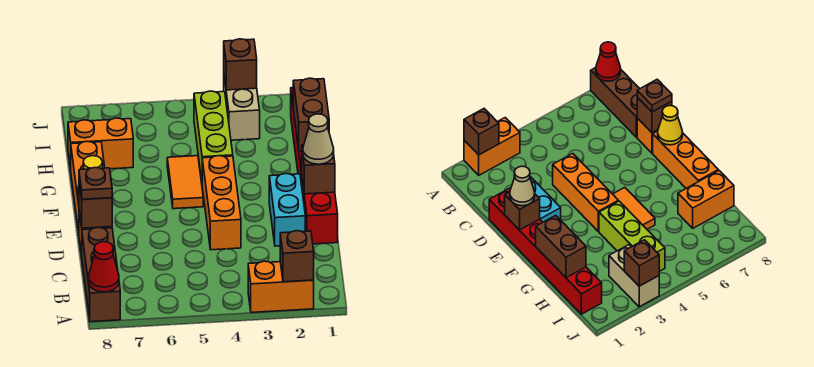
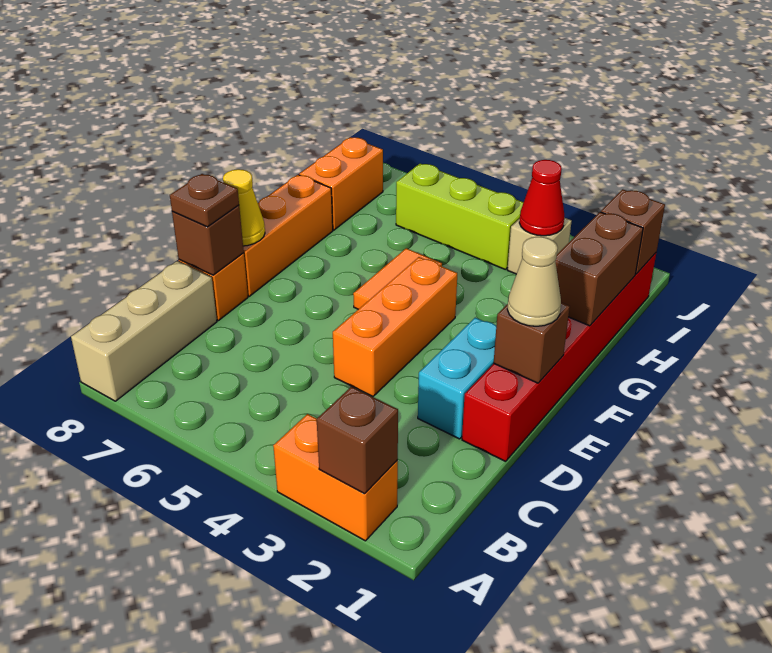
brown 1x3 brick [82,227,120,322] -> tan 1x3 brick [71,261,217,401]
red 1x1 cone [88,242,119,292] -> red 1x1 cone moved to [519,160,564,236]
lime 1x3 brick [194,91,233,180] -> lime 1x3 brick turned to [396,164,524,270]
orange 1x2 brick [68,118,133,170] -> orange 1x2 brick turned to [299,137,383,230]
tan 1x2 brick [224,77,260,140] -> tan 1x1 brick [507,218,572,274]
brown 1x1 brick [224,39,257,90] -> brown 1x1 brick moved to [601,189,665,274]

